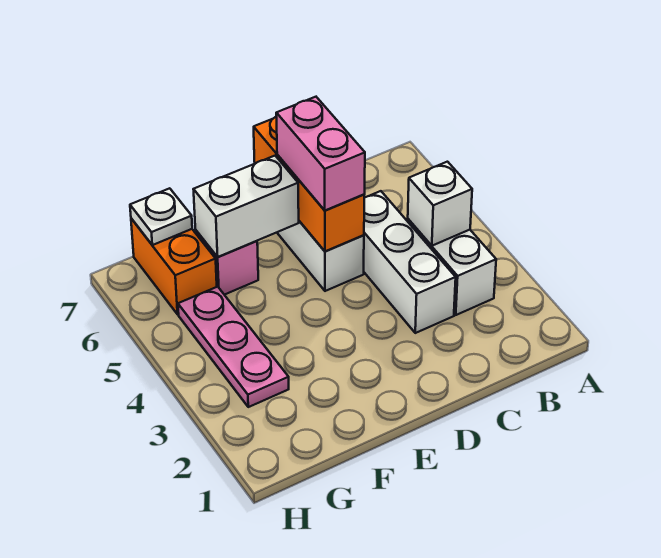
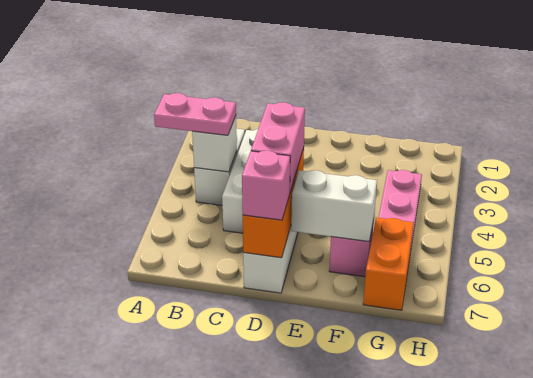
none -> pink 1x2 plate [154,93,236,135]
none -> pink 1x1 brick [242,151,290,220]
white 1x1 plate [130,188,192,245] -> none

